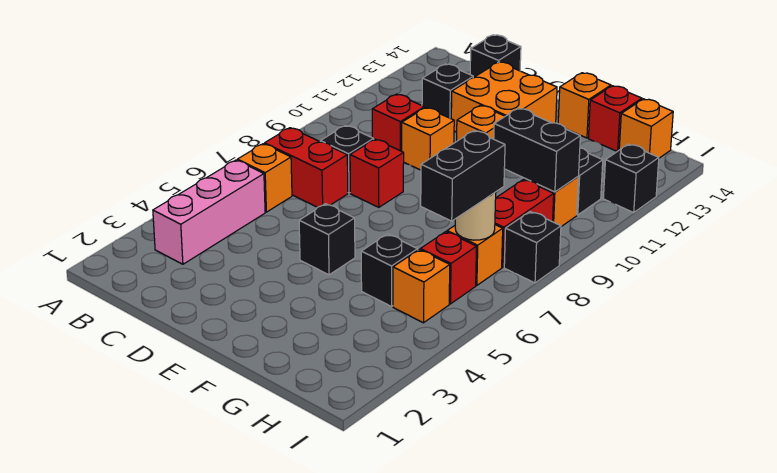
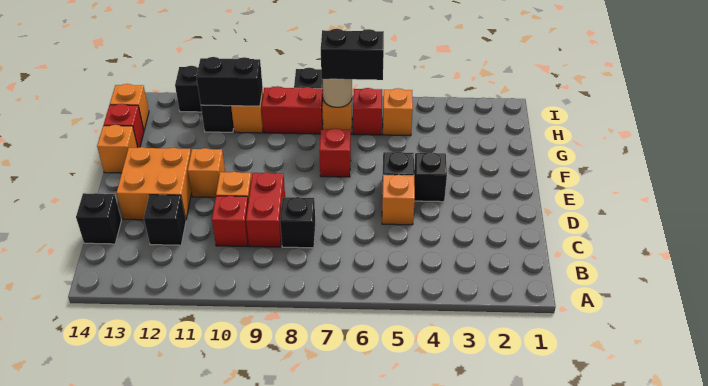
pink 1x3 brick [153,160,265,264] -> none
orange 1x1 brick [237,144,292,212] -> orange 1x1 brick moved to [382,175,415,225]
red 1x2 brick [265,128,348,207] -> red 1x2 brick moved to [246,172,285,247]
red 1x1 brick [350,139,404,207] -> red 1x1 brick moved to [319,129,351,177]
black 1x1 brick [361,234,418,307] -> black 1x1 brick moved to [414,152,447,202]
black 1x2 brick [494,108,580,192] -> black 1x2 brick turned to [196,57,263,106]

